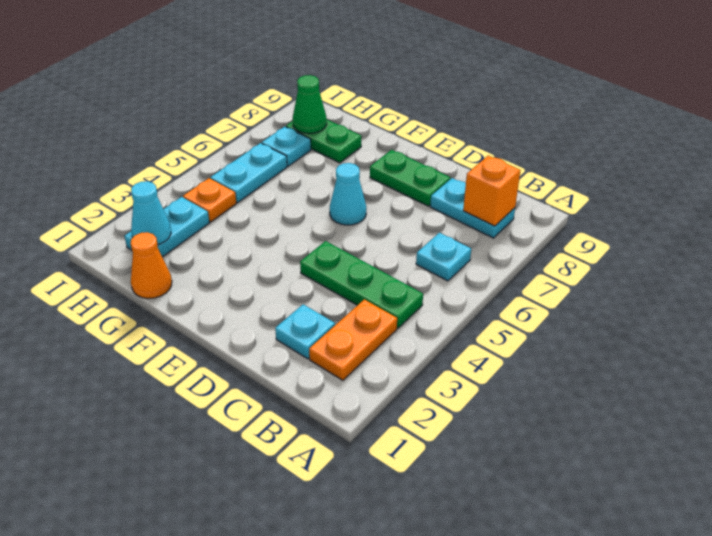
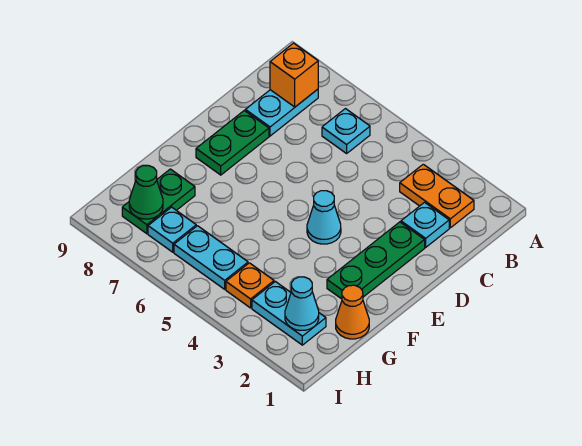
green 1x3 plate [300,241,423,328] -> green 1x3 plate moved to [327,222,425,299]
cyan 1x1 cone [330,163,366,225] -> cyan 1x1 cone moved to [307,191,341,244]

